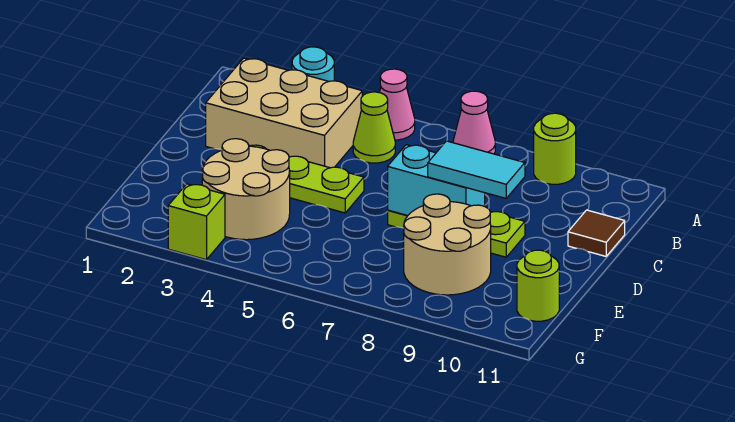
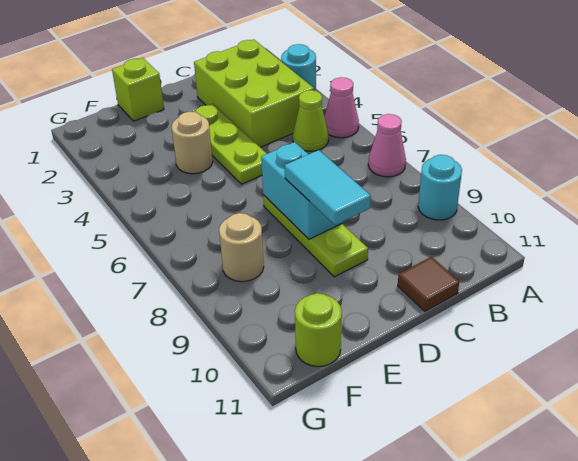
lime 1x1 round brick [534,113,576,184] -> cyan 1x1 round brick [418,155,462,220]
tan 2x3 brick [206,58,362,168] -> lime 2x3 brick [194,40,314,147]
tan 2x2 round brick [202,139,290,240] -> tan 1x1 round brick [172,112,213,174]
tan 2x2 round brick [404,194,491,295] -> tan 1x1 round brick [219,213,264,282]
lime 1x1 brick [168,184,225,260] -> lime 1x1 brick moved to [112,58,164,121]

